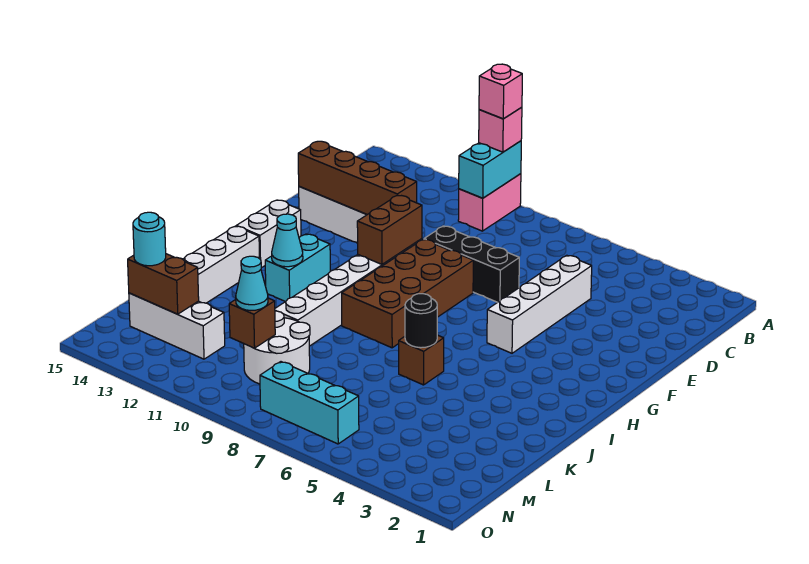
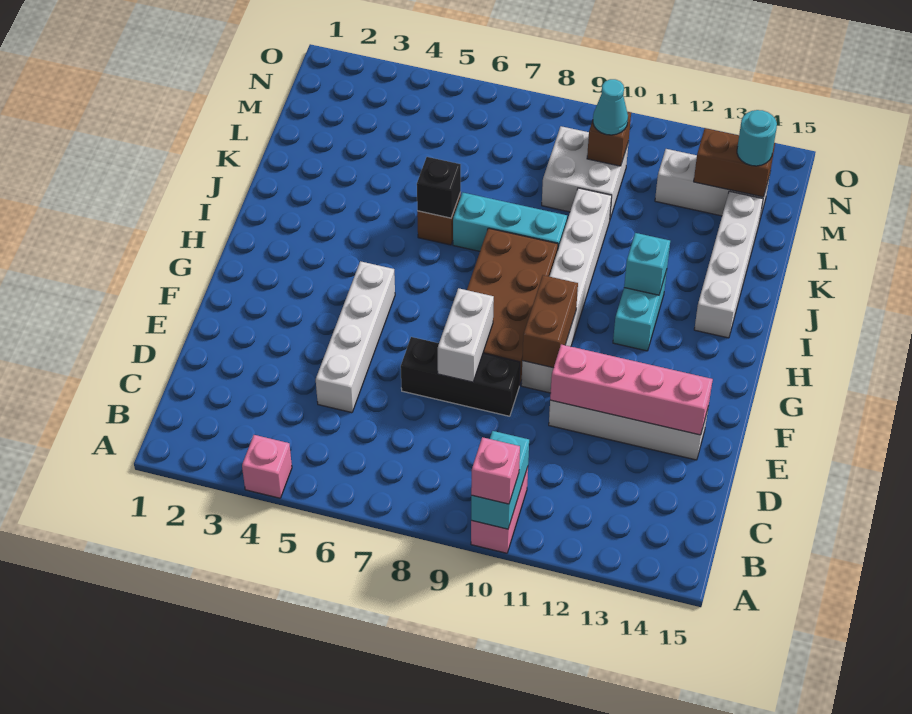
pink 1x1 brick [479,64,522,119] -> pink 1x1 brick moved to [242,435,292,498]
brown 1x4 brick [298,141,417,215] -> pink 1x4 brick [550,344,713,435]
white 1x2 brick [236,200,301,268] -> white 1x2 brick moved to [438,288,494,382]
cyan 1x1 cone [272,214,303,267] -> cyan 1x1 brick [624,233,670,295]
black 1x1 round brick [405,294,437,348] -> black 1x1 brick [417,157,461,218]
white 2x2 round brick [244,311,310,384] -> white 2x2 brick [542,126,629,219]
cyan 1x3 brick [260,362,359,444] -> cyan 1x3 brick moved to [453,192,567,251]

